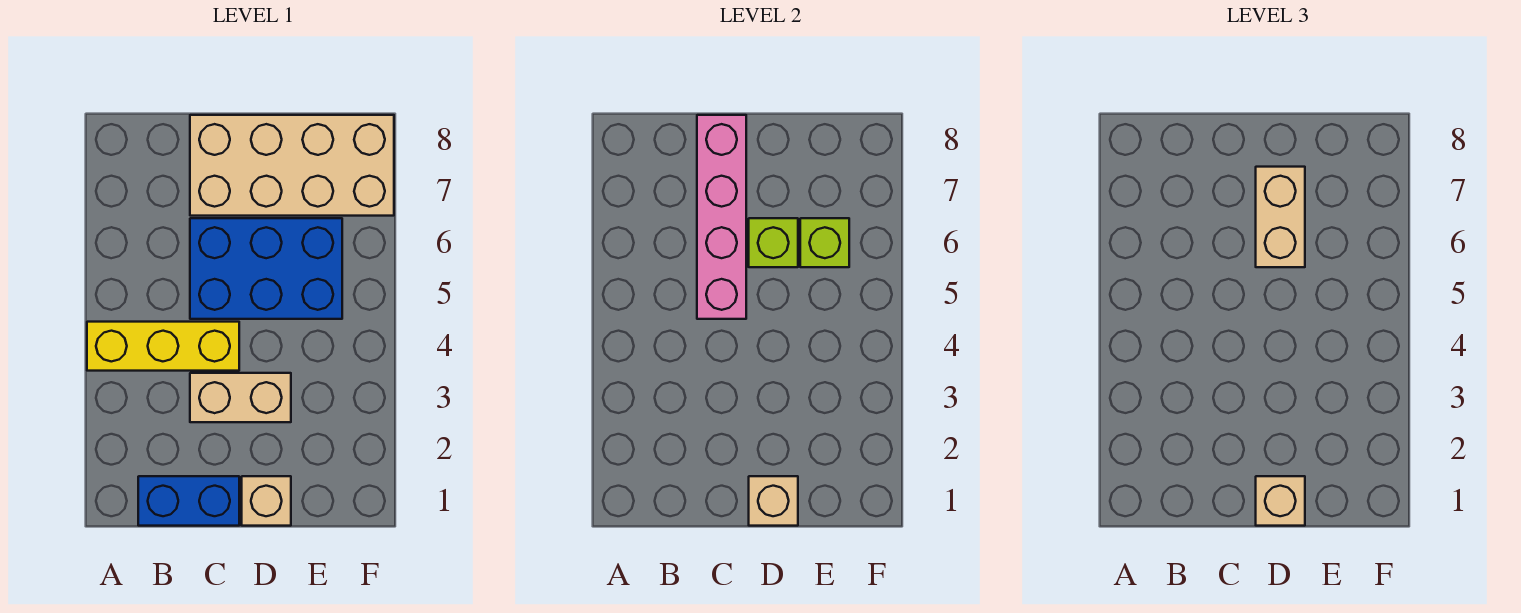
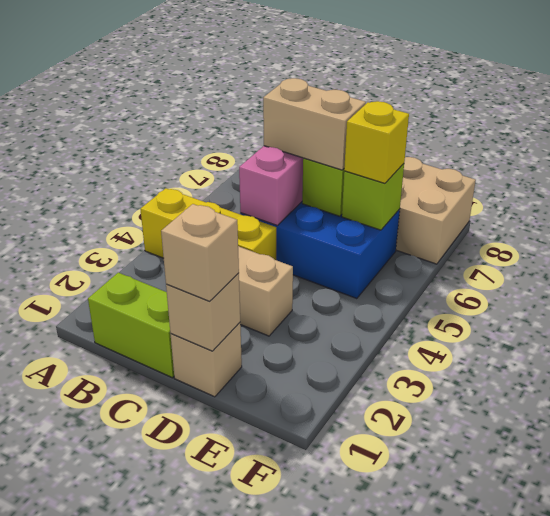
blue 1x2 brick [138,476,239,526] -> lime 1x2 brick [88,273,174,378]
tan 1x2 brick [1256,167,1305,267] -> tan 1x2 brick turned to [263,78,366,170]
none -> yellow 1x1 brick [344,101,409,183]

